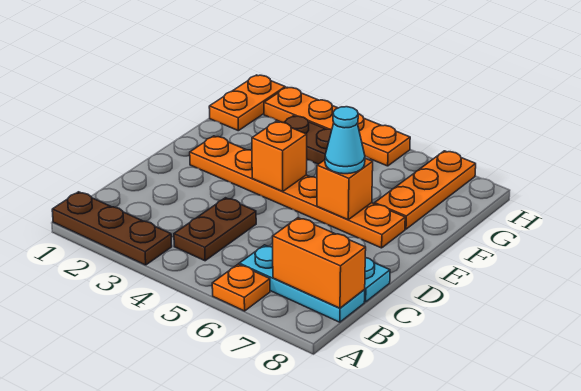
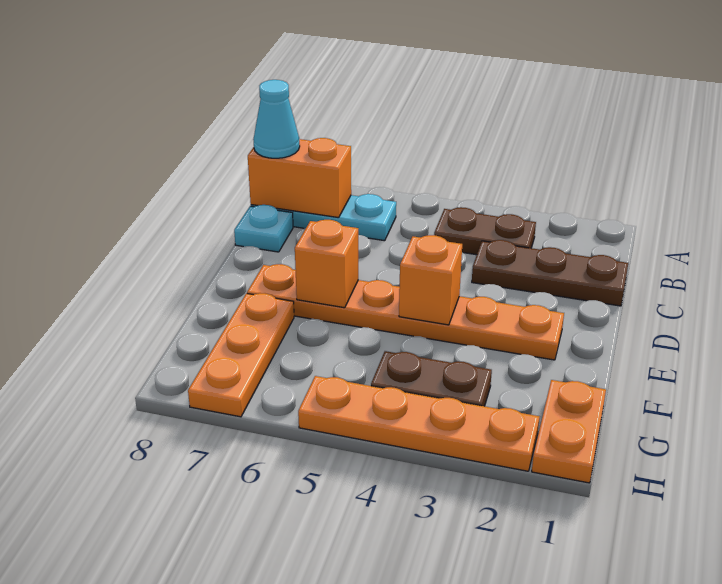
brown 1x3 plate [52,192,172,265] -> brown 1x3 plate moved to [472,240,628,306]
orange 1x1 plate [212,264,270,311] -> none
brown 1x2 plate [174,198,256,261] -> brown 1x2 plate turned to [434,207,536,255]
cyan 1x1 cone [325,107,365,174] -> cyan 1x1 cone moved to [253,80,300,158]

